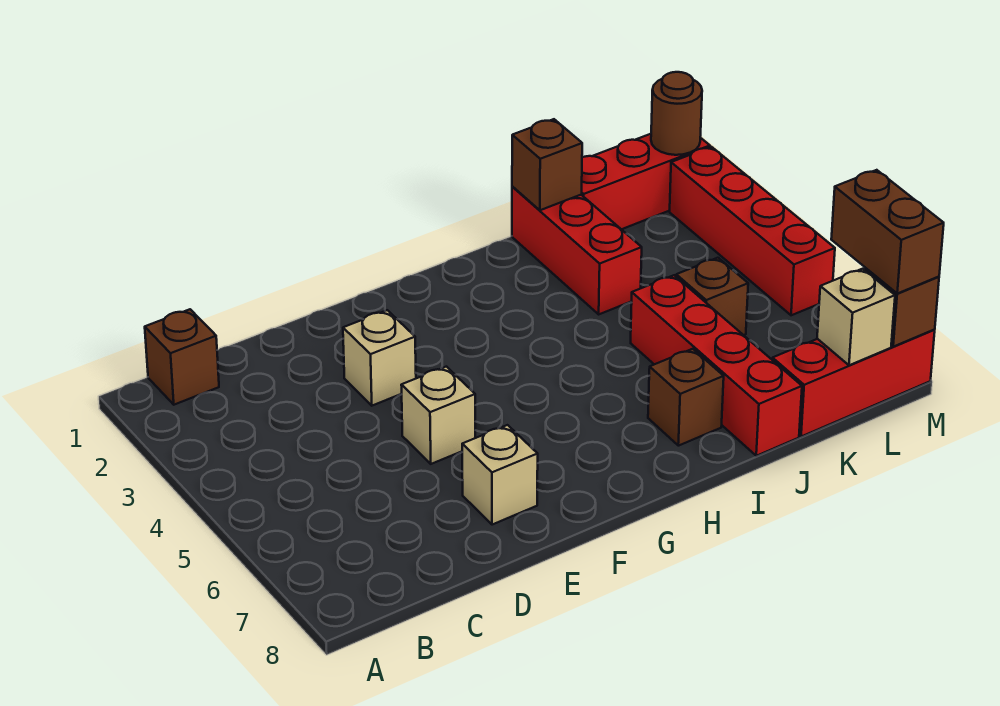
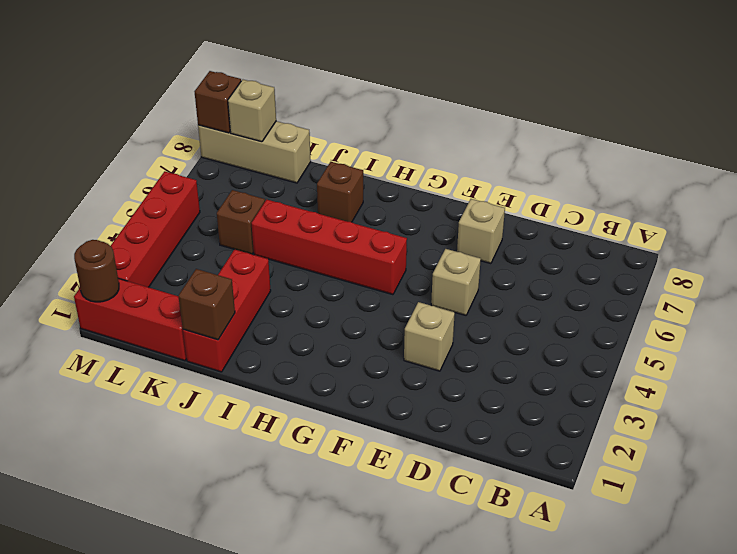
brown 1x1 brick [145,309,219,405] -> none
red 1x4 brick [631,275,802,456] -> red 1x4 brick turned to [252,200,407,295]
red 1x3 brick [772,330,935,437] -> tan 1x3 brick [198,121,311,183]
brown 1x2 brick [831,170,944,293] -> none

